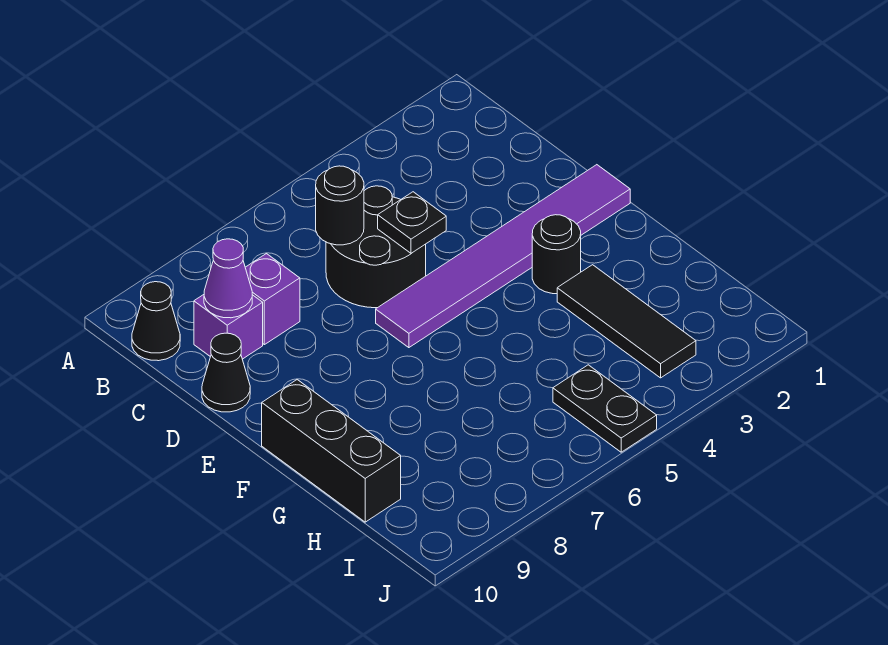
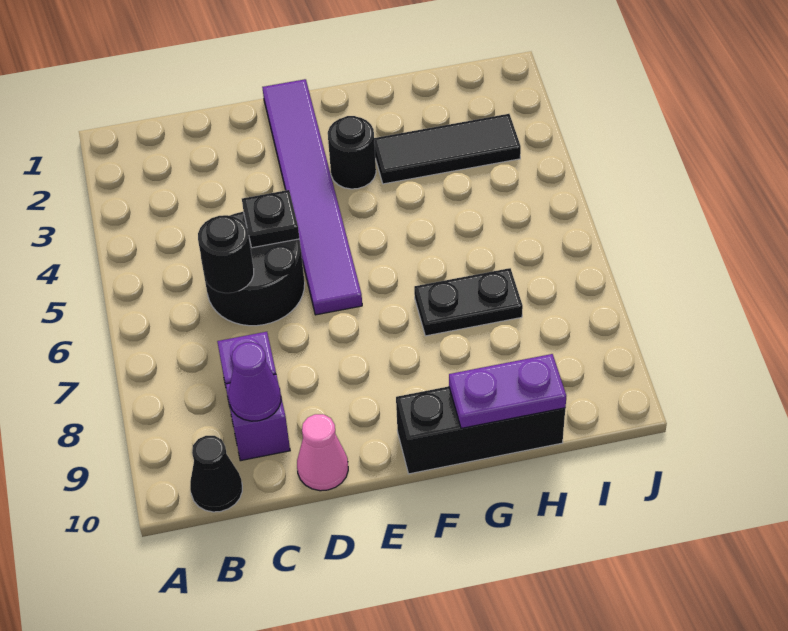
black 1x1 cone [202,333,250,412] -> pink 1x1 cone [297,414,348,491]
none -> purple 1x2 plate [449,354,566,428]
black 1x2 plate [553,365,657,452] -> black 1x2 plate moved to [414,268,523,336]

